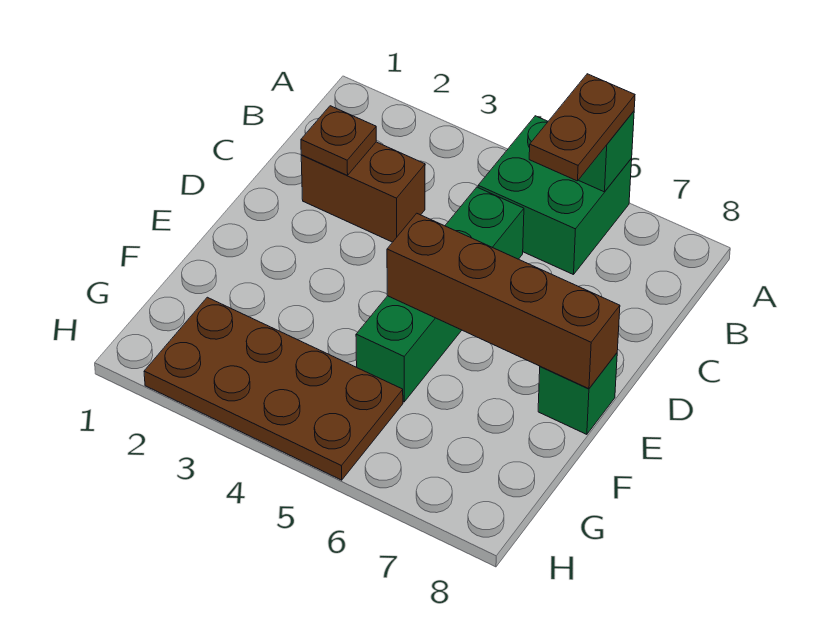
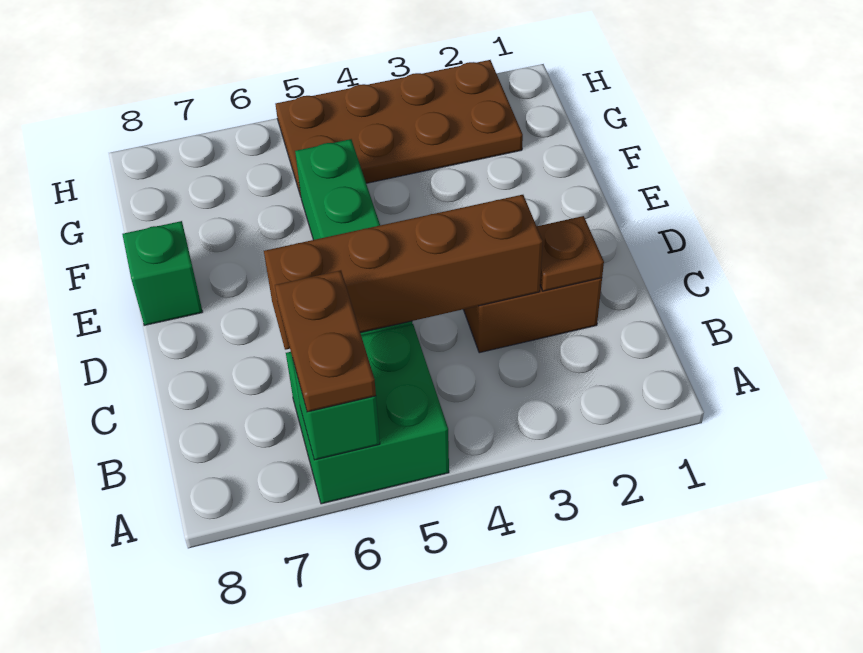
brown 1x4 brick [387,213,620,389] -> brown 1x4 brick moved to [264,195,543,350]

